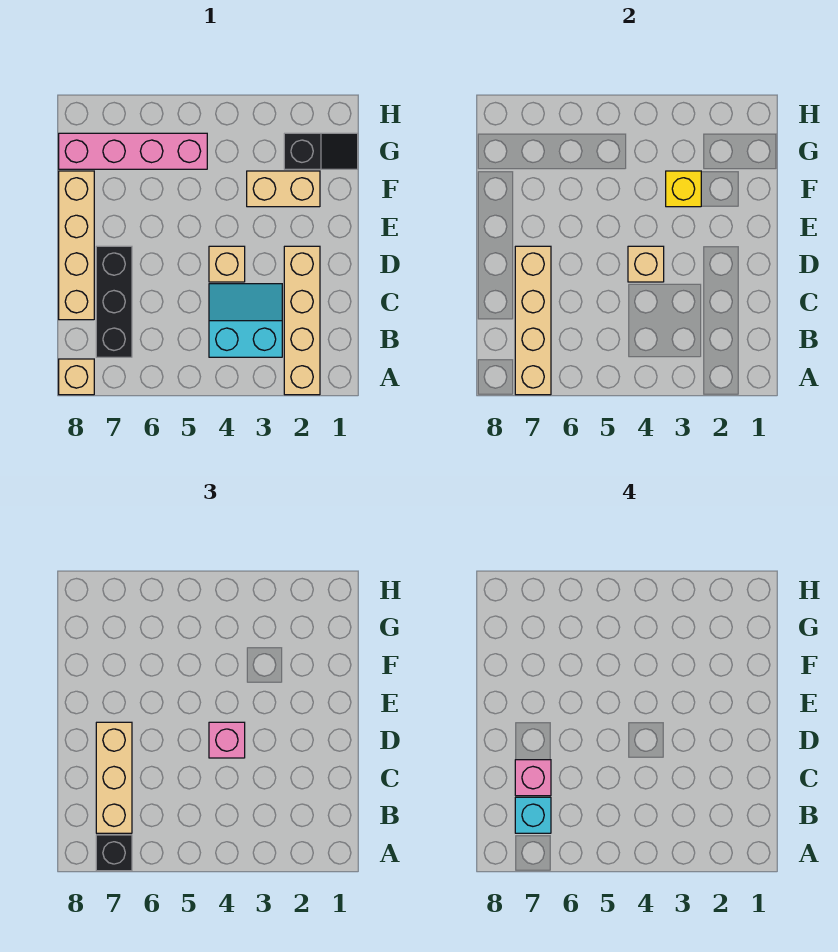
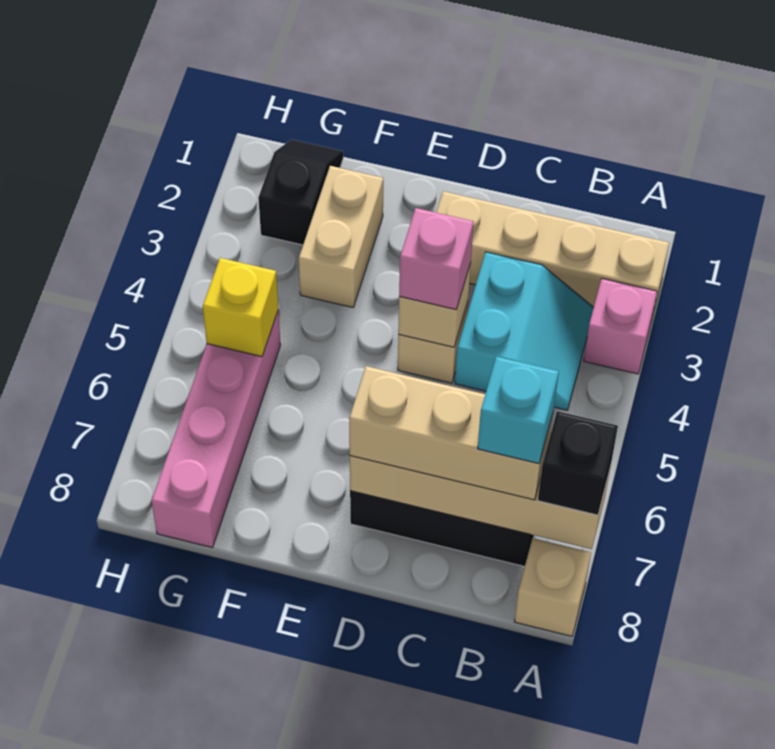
cyan 2x2 slope [209,284,282,357] -> cyan 2x2 slope turned to [455,252,594,410]
pink 1x1 brick [515,760,551,796] -> pink 1x1 brick moved to [584,279,657,374]
tan 1x4 brick [59,171,94,320] -> none
yellow 1x1 brick [666,171,701,207] -> yellow 1x1 brick moved to [203,258,278,357]

